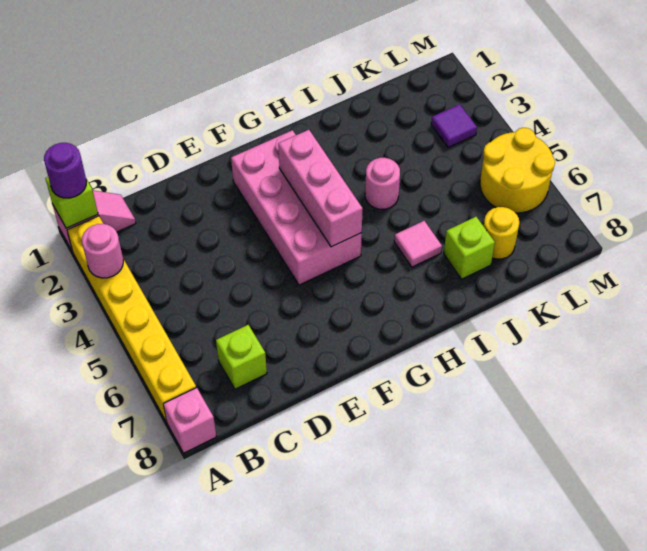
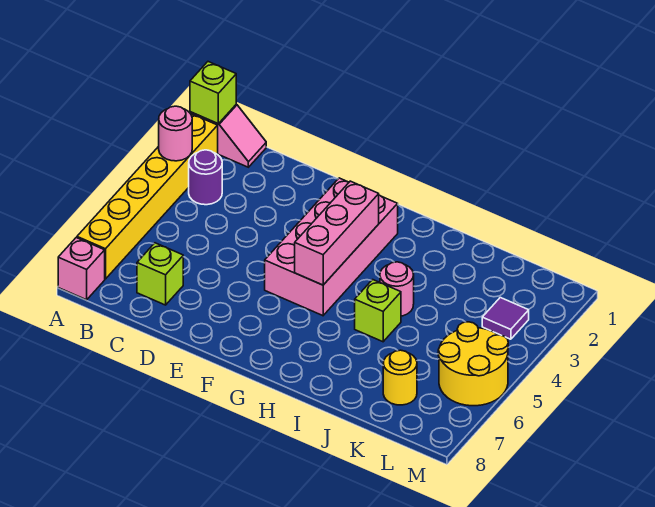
purple 1x1 round brick [44,143,86,198] -> purple 1x1 round brick moved to [189,150,222,205]
pink 1x1 tile [394,221,442,267] -> none
lime 1x1 brick [444,217,495,279] -> lime 1x1 brick moved to [355,280,401,342]

